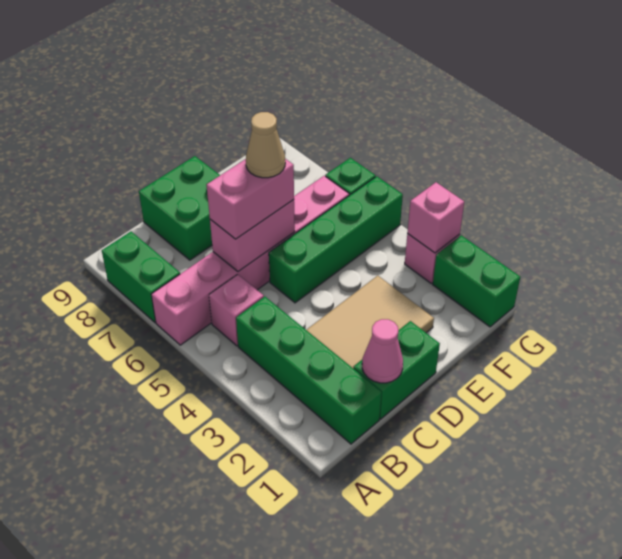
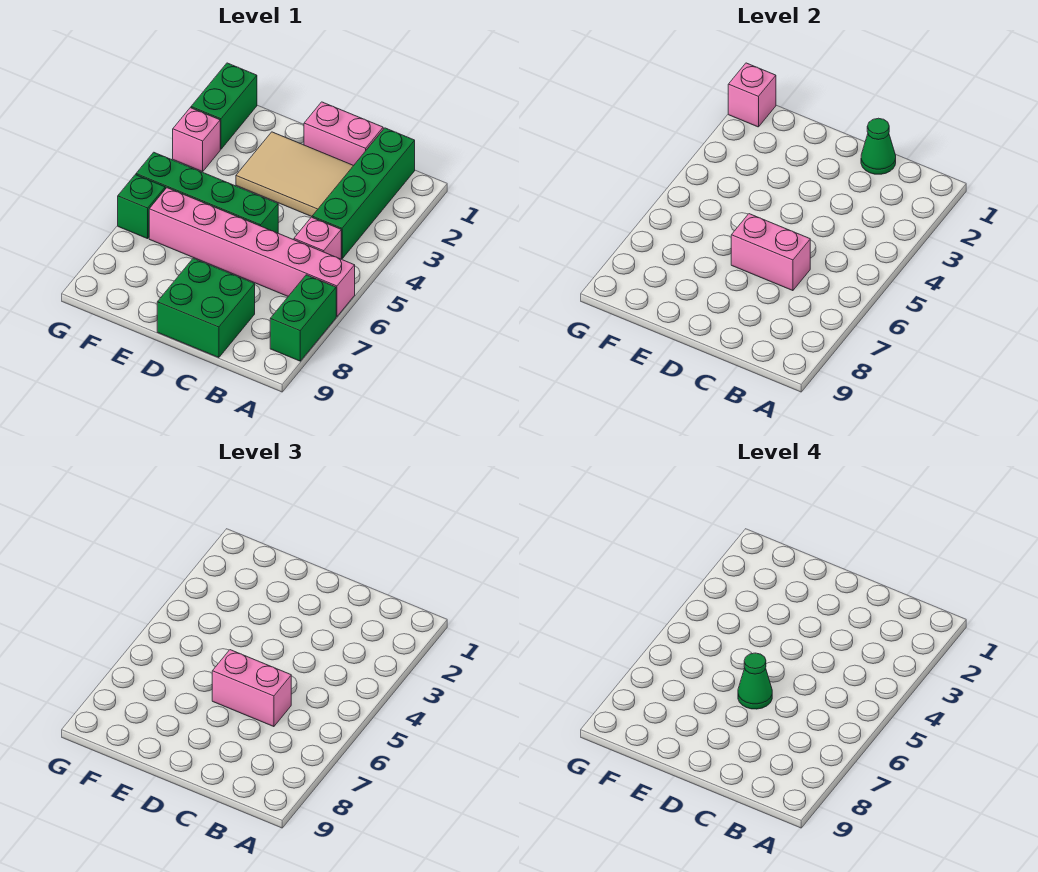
green 1x2 brick [353,321,440,419] -> pink 1x2 brick [304,102,383,165]
pink 1x1 cone [362,319,403,383] -> green 1x1 cone [861,118,896,174]
tan 1x1 cone [246,112,285,178] -> green 1x1 cone [738,653,772,709]
pink 1x1 brick [407,182,464,253] -> pink 1x1 brick moved to [728,63,776,127]

